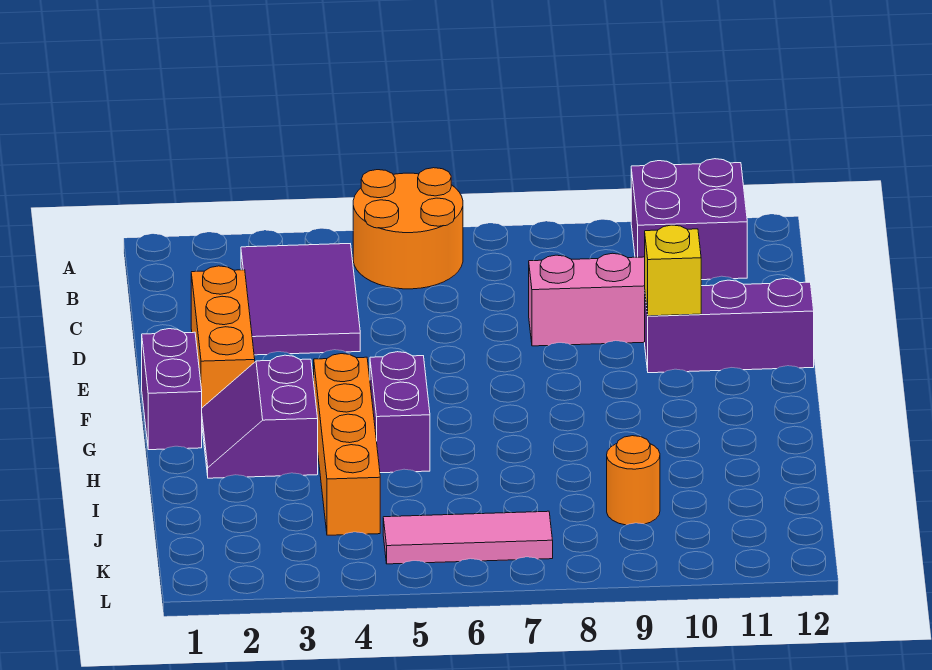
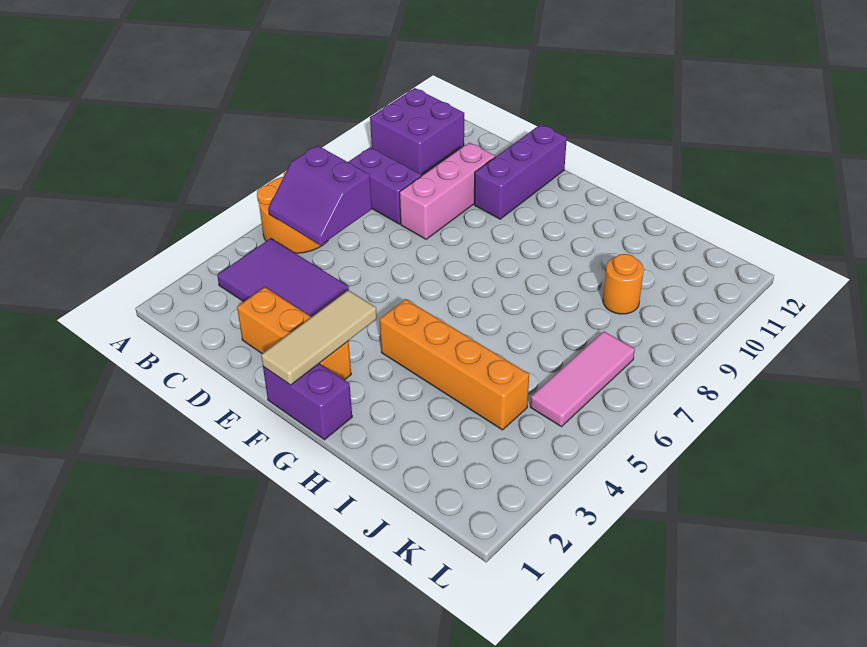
yellow 1x1 brick [645,225,701,316] -> none
none -> tan 1x3 tile [261,290,377,385]
purple 2x2 slope [202,355,318,478] -> purple 2x2 slope moved to [268,145,372,245]
purple 1x2 brick [370,352,430,473] -> purple 1x2 brick moved to [348,147,421,224]

